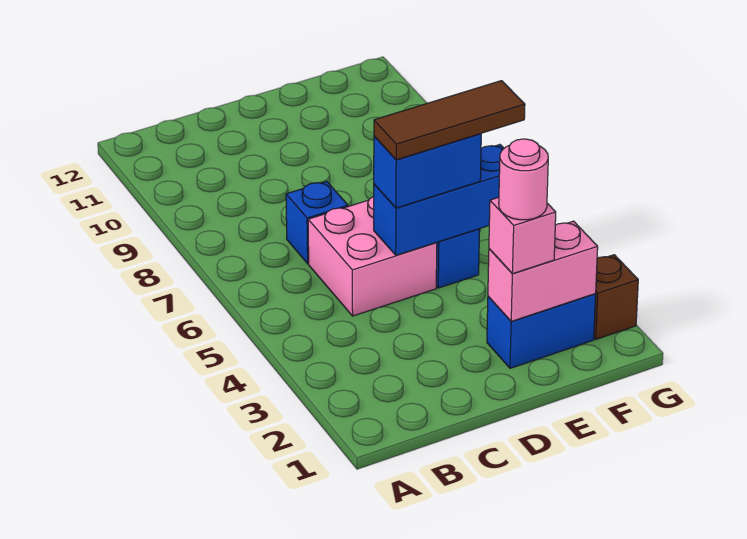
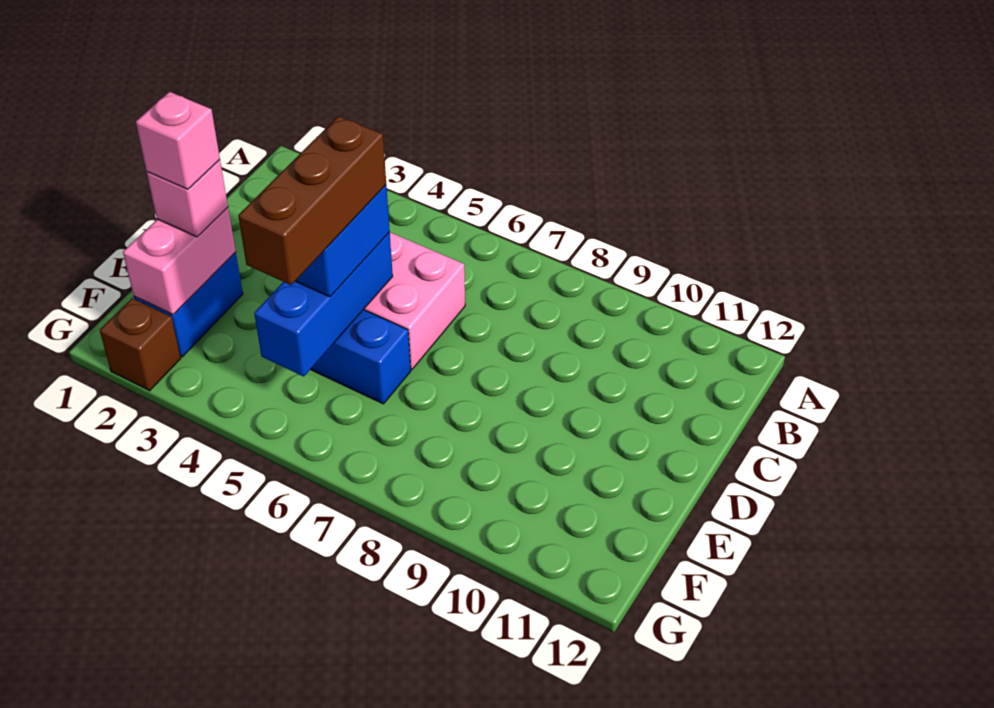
blue 1x1 brick [286,181,348,264] -> none
brown 1x3 tile [374,81,525,160] -> brown 1x3 brick [238,116,386,285]
pink 1x1 round brick [499,139,548,220] -> pink 1x1 brick [136,92,220,190]

